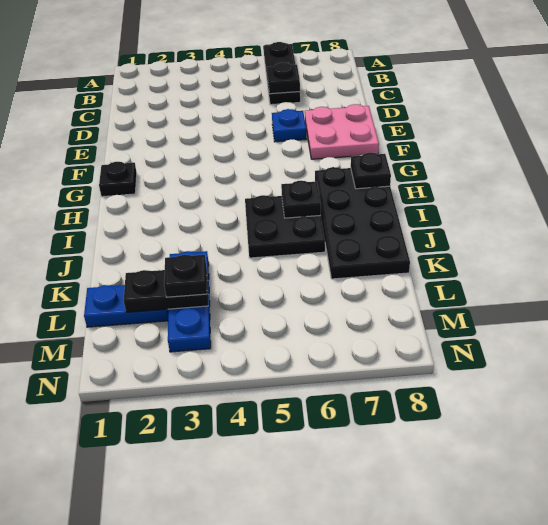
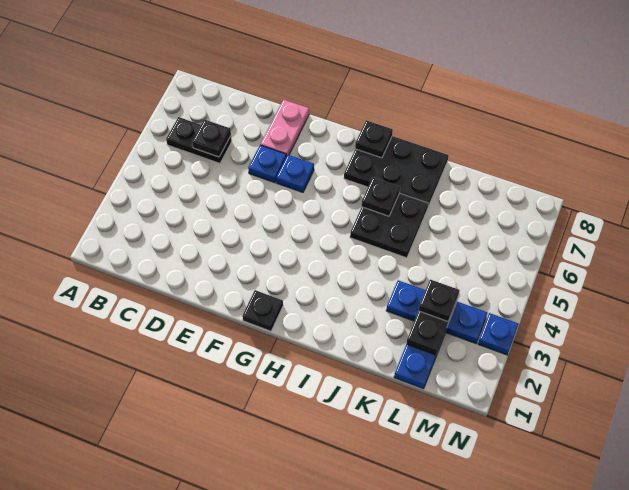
black 1x3 plate [264,42,300,105] -> black 1x2 plate [166,117,232,163]
pink 2x2 plate [305,104,379,159] -> pink 1x2 plate [260,100,309,156]
none -> blue 1x1 plate [276,155,314,192]
black 2x4 plate [315,167,410,279] -> black 2x3 plate [344,136,449,206]
none -> blue 1x1 plate [478,313,519,355]

